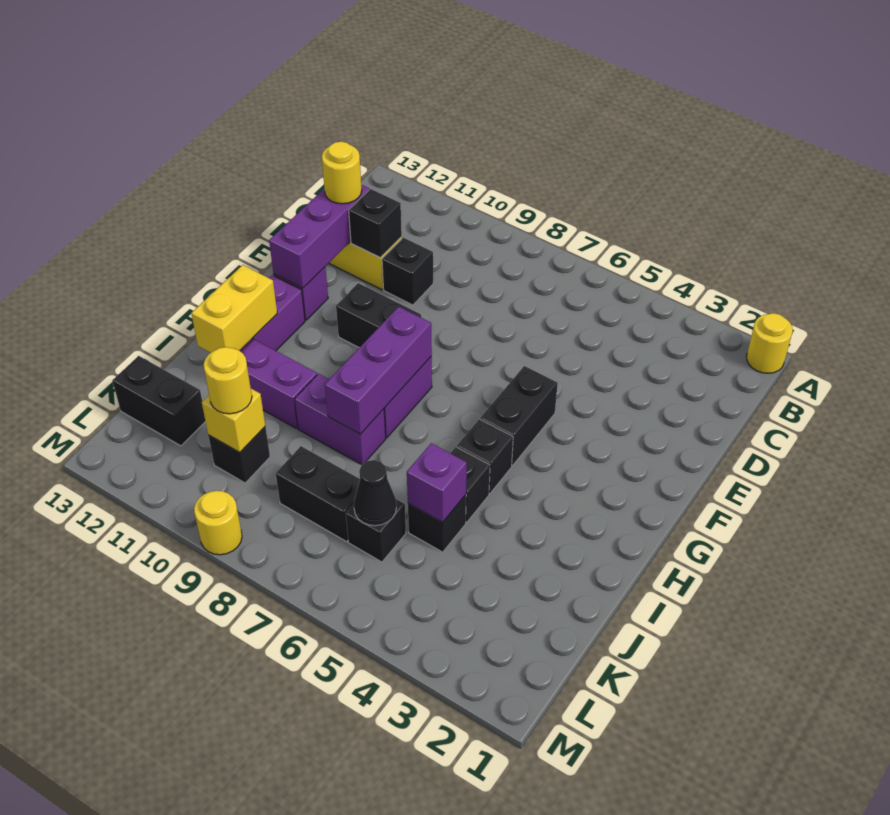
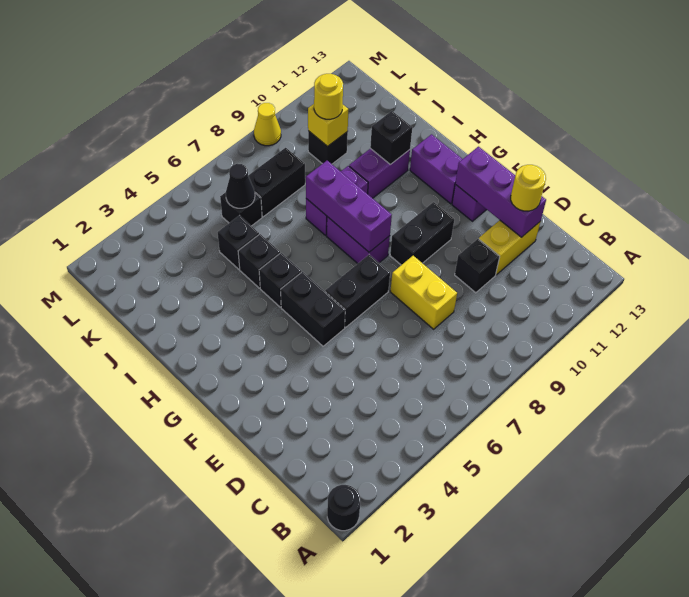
yellow 1x1 round brick [747,313,793,373] -> black 1x1 round brick [327,485,360,531]
black 1x1 brick [349,189,402,258] -> black 1x1 brick moved to [370,111,412,165]
yellow 1x2 brick [191,265,277,353] -> yellow 1x2 brick moved to [390,256,457,329]
purple 1x1 brick [407,443,467,522] -> none
black 1x2 brick [112,356,206,446] -> black 1x2 brick moved to [325,255,390,327]
yellow 1x1 round brick [194,491,242,555] -> yellow 1x1 cone [254,103,281,146]

